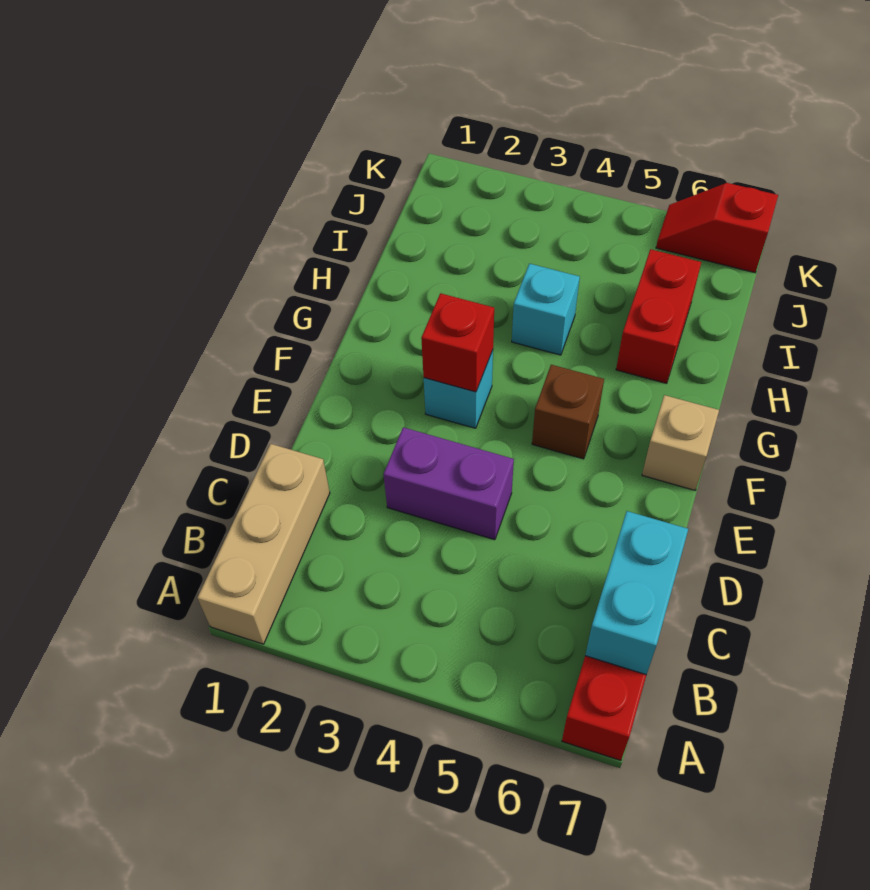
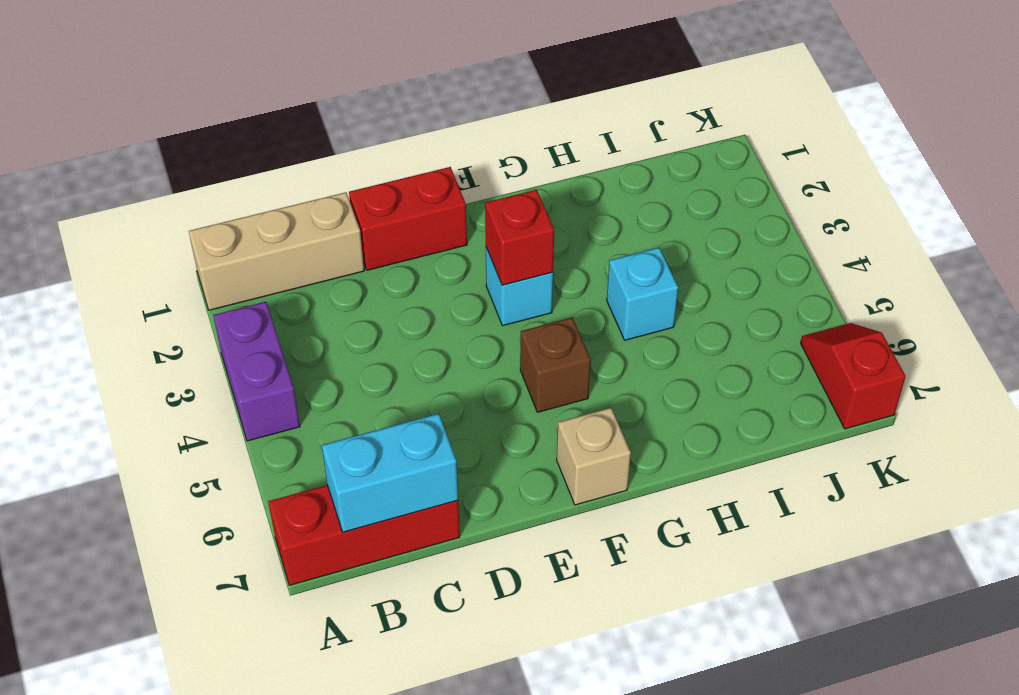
purple 1x2 brick [383,427,514,540] -> purple 1x2 brick moved to [213,302,300,441]
red 1x2 brick [616,249,701,383] -> red 1x2 brick moved to [349,167,467,270]

